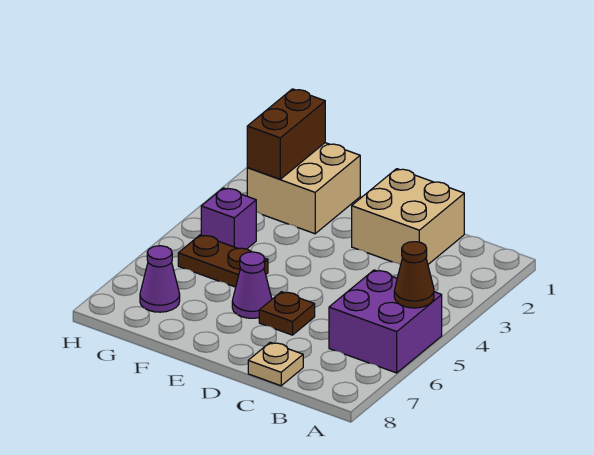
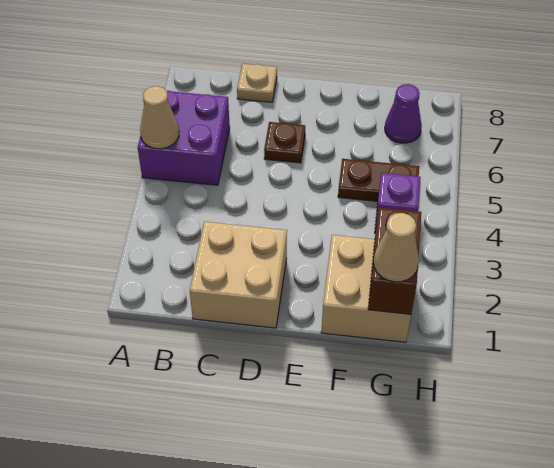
brown 1x1 cone [394,242,434,308] -> tan 1x1 cone [140,86,179,149]
purple 1x1 cone [232,252,272,318] -> none
none -> tan 1x1 cone [374,213,419,282]

